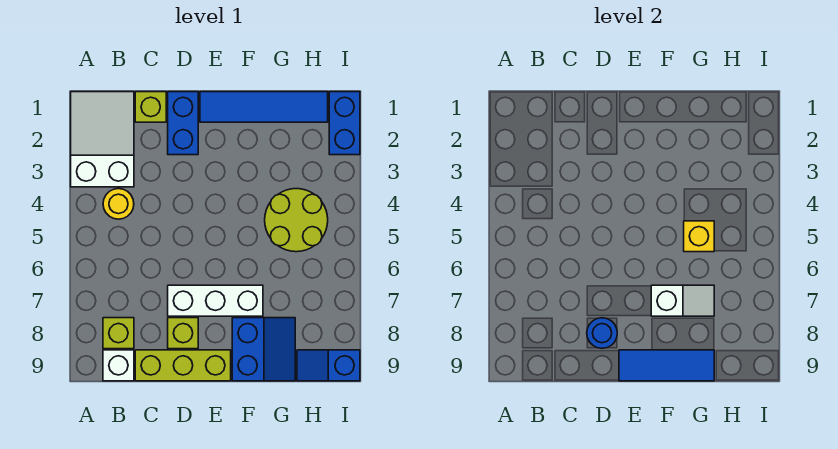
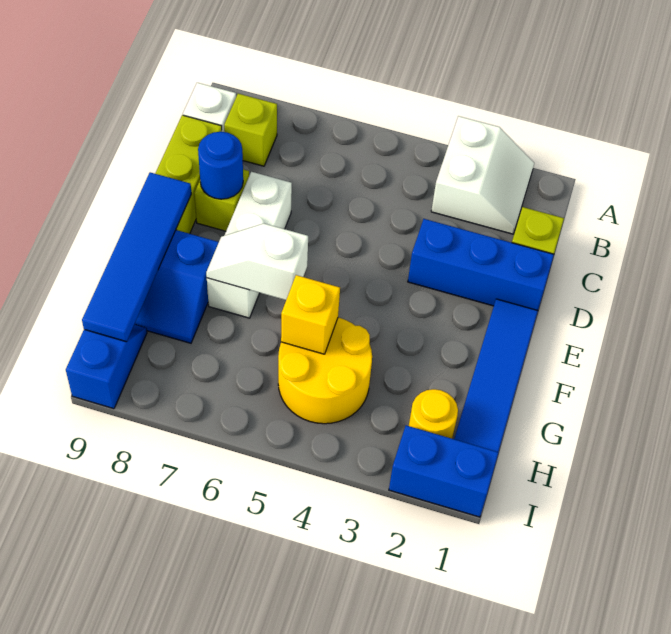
white 2x3 slope [71,92,134,187] -> white 2x2 slope [431,116,534,234]
yellow 1x1 round brick [103,189,134,219] -> yellow 1x1 round brick moved to [409,389,458,439]
blue 1x2 brick [168,92,198,155] -> blue 1x3 brick [408,219,554,310]
blue 1x3 tile [619,350,714,381] -> blue 1x4 tile [82,172,191,342]
white 1x2 slope [651,285,714,316] -> white 1x2 slope turned to [206,223,308,300]
lime 2x2 round brick [265,189,328,252] -> yellow 2x2 round brick [278,317,372,424]

